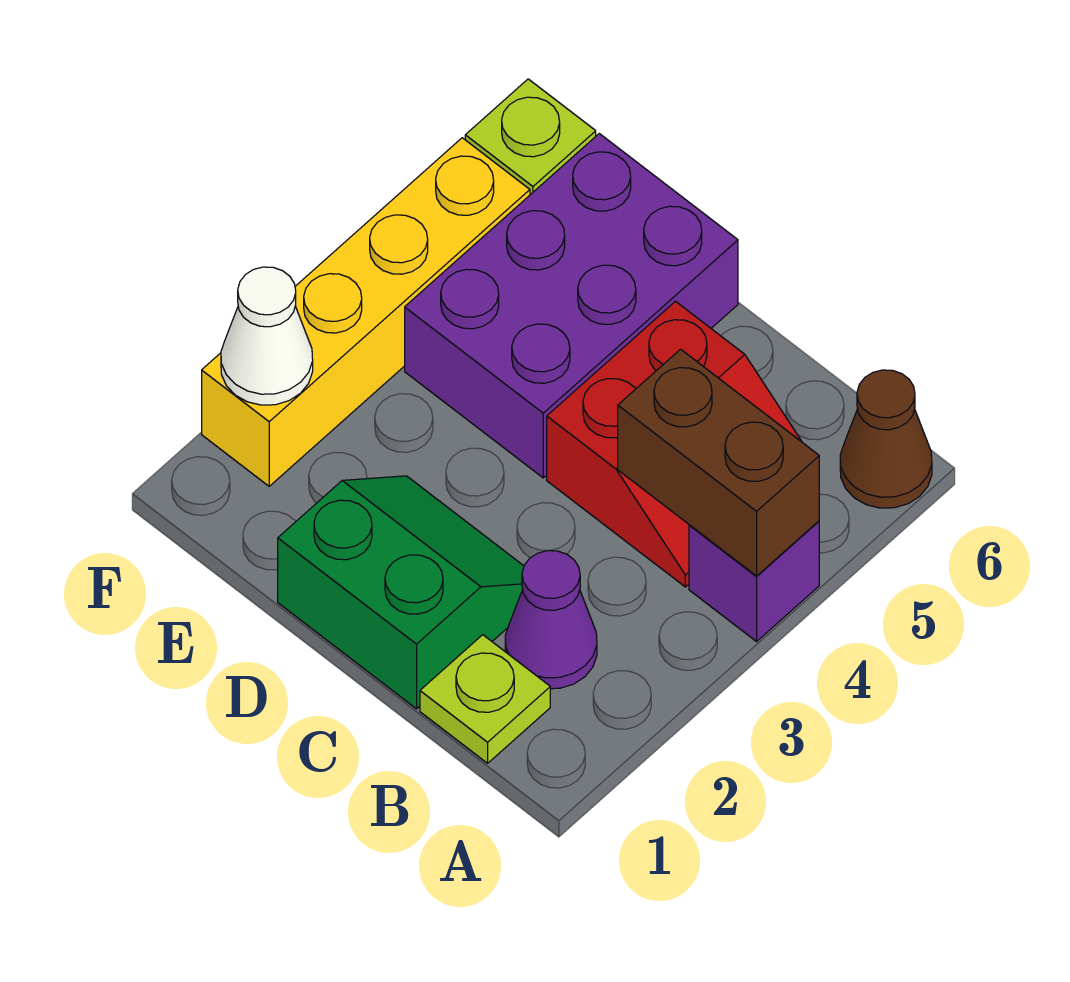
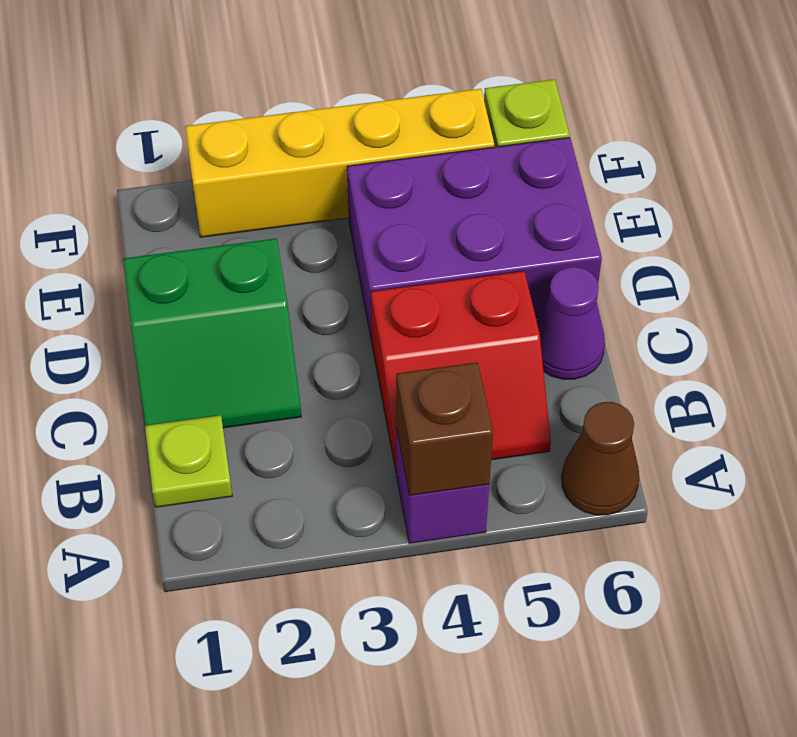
brown 1x2 brick [618,349,819,576] -> brown 1x1 brick [396,362,493,495]
purple 1x1 cone [505,551,597,689] -> purple 1x1 cone moved to [537,267,605,379]
green 2x2 slope [278,476,524,709] -> green 2x2 slope turned to [123,238,301,428]
white 1x1 cone [221,267,313,405] -> none

